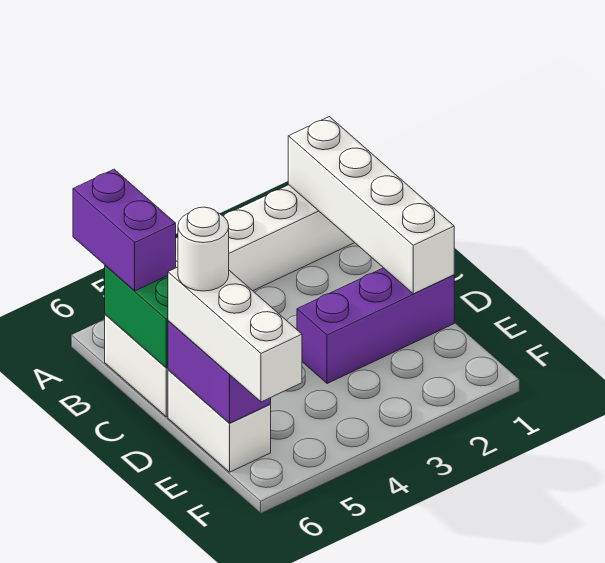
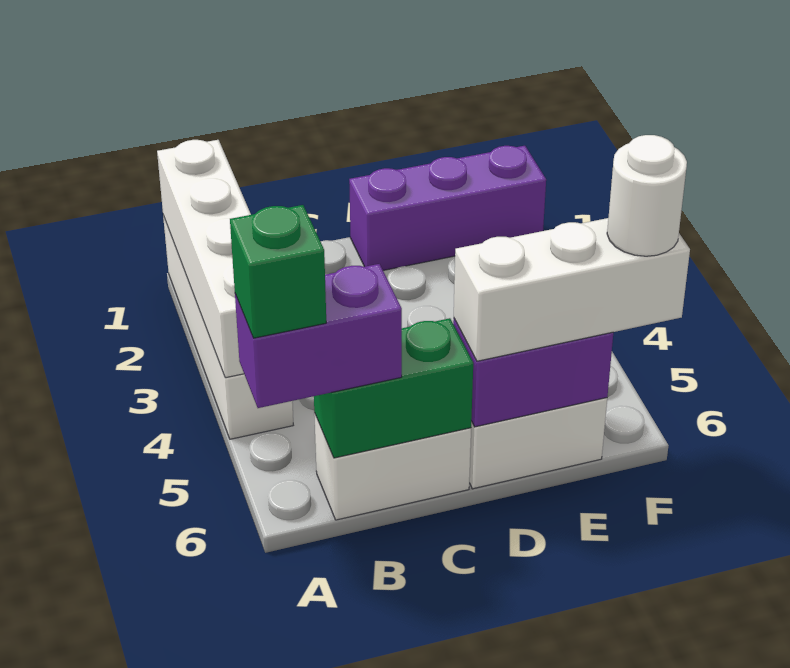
white 1x4 brick [288,117,454,294] -> white 1x4 brick turned to [157,140,251,378]
none -> green 1x1 brick [230,205,326,338]
purple 1x3 brick [297,268,454,384] -> purple 1x3 brick turned to [349,146,546,270]
white 1x1 round brick [178,207,229,291] -> white 1x1 round brick moved to [607,135,687,256]

